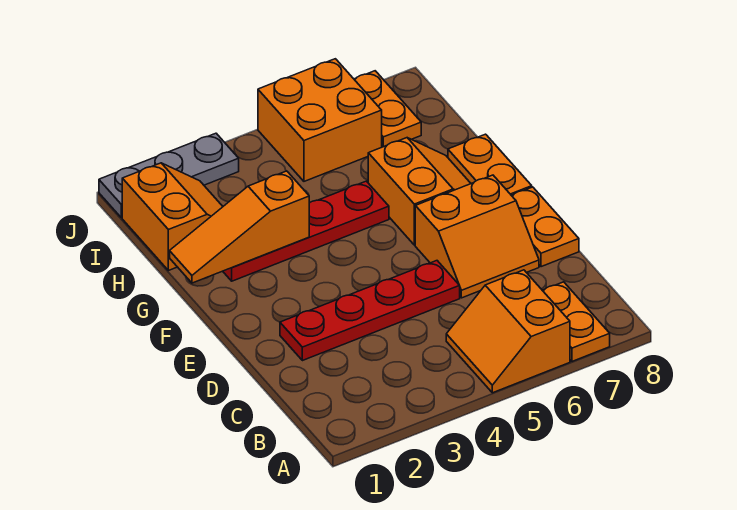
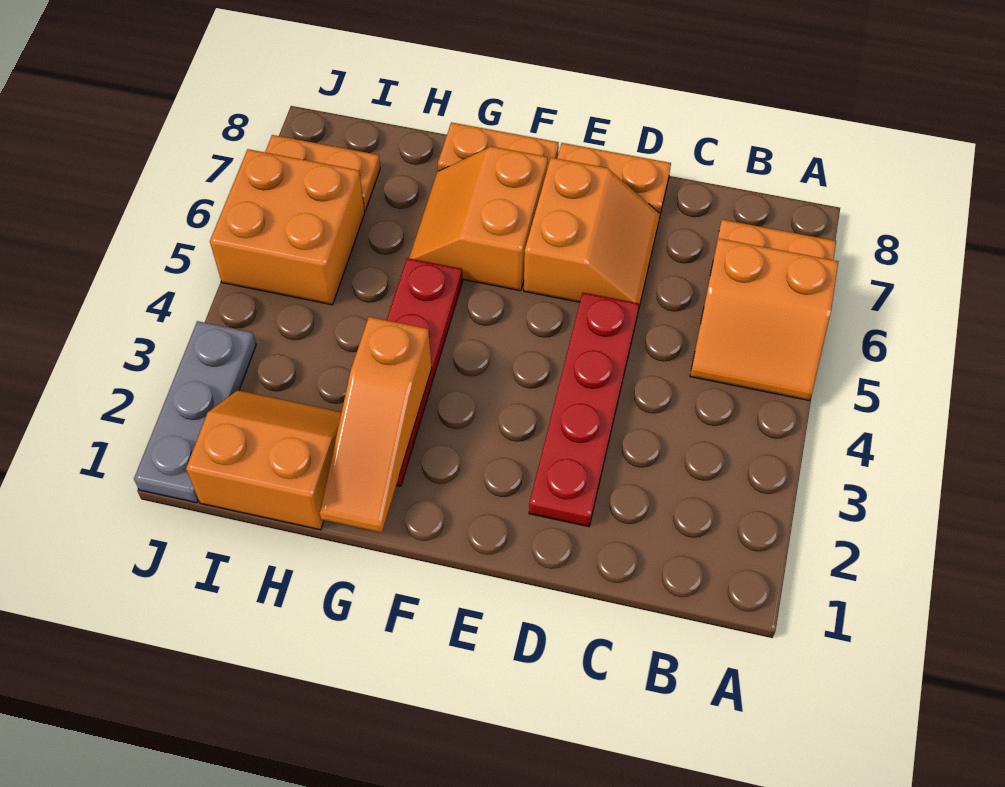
orange 2x2 slope [368,138,471,245] -> orange 2x2 slope turned to [409,146,548,291]

